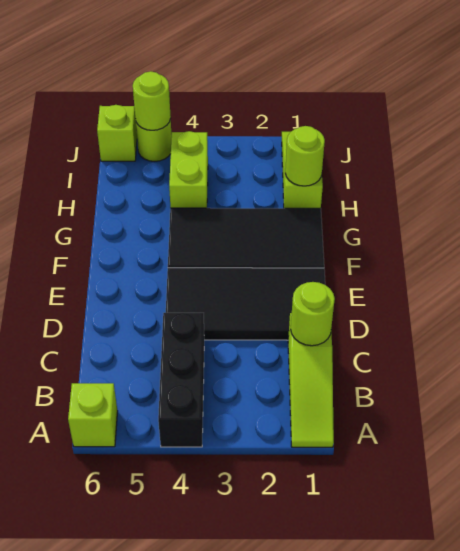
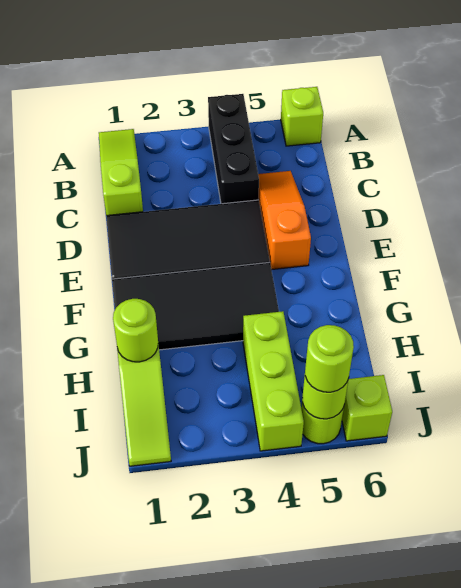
lime 1x1 round brick [291,282,335,346] -> lime 1x1 round brick moved to [305,325,354,392]
none -> orange 1x3 slope [258,171,311,270]
lime 1x2 brick [169,131,208,208] -> lime 1x3 brick [243,311,304,451]

